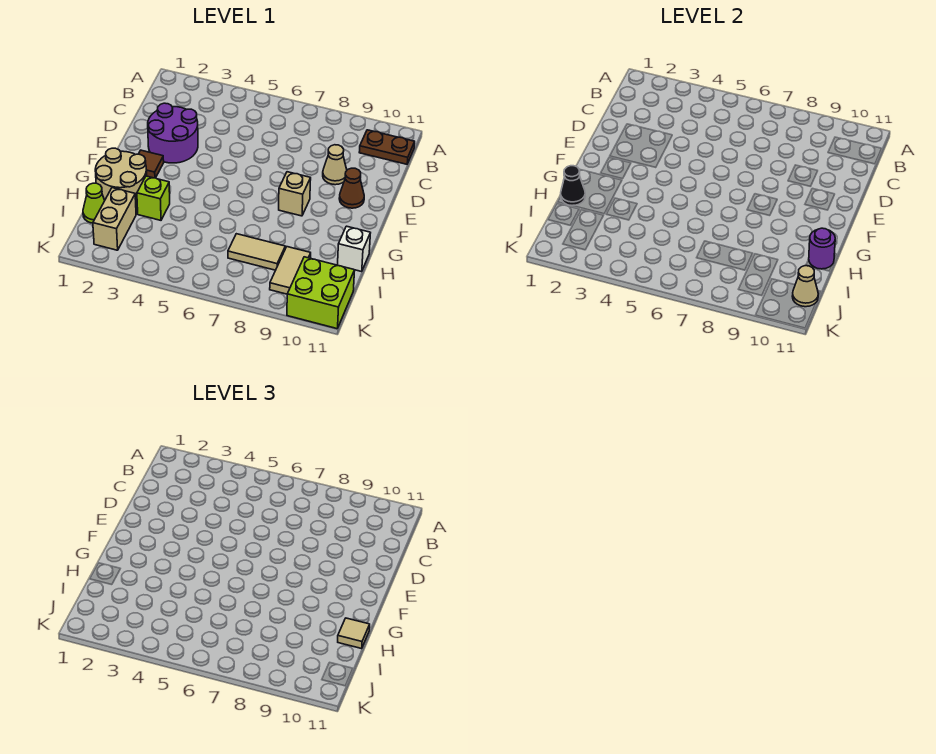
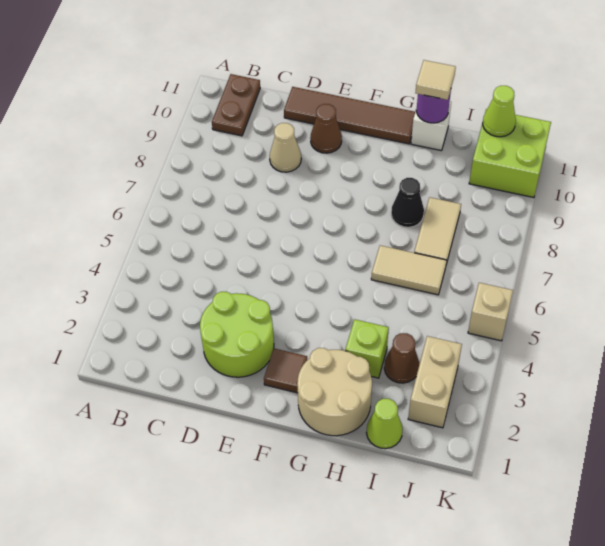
purple 2x2 round brick [148,103,198,163] -> lime 2x2 round brick [200,292,274,377]
none -> brown 1x4 tile [284,87,415,144]
tan 1x1 brick [279,172,311,216] -> tan 1x1 brick moved to [468,283,513,341]
black 1x1 cone [561,166,585,206] -> black 1x1 cone moved to [391,178,424,227]
tan 1x2 brick [93,188,136,250] -> tan 1x2 brick turned to [408,336,462,428]
none -> brown 1x1 cone [384,333,419,383]
tan 1x2 tile [270,247,311,294] -> tan 1x2 tile moved to [371,245,447,295]
tan 1x1 cone [792,266,818,307] -> lime 1x1 cone [483,86,516,137]

